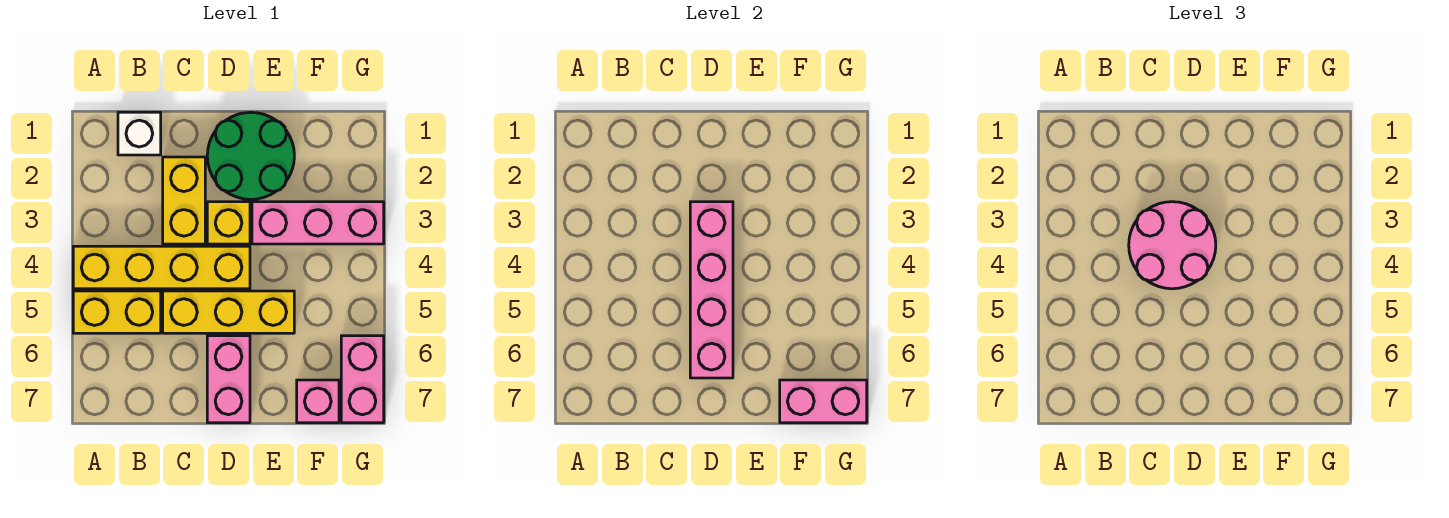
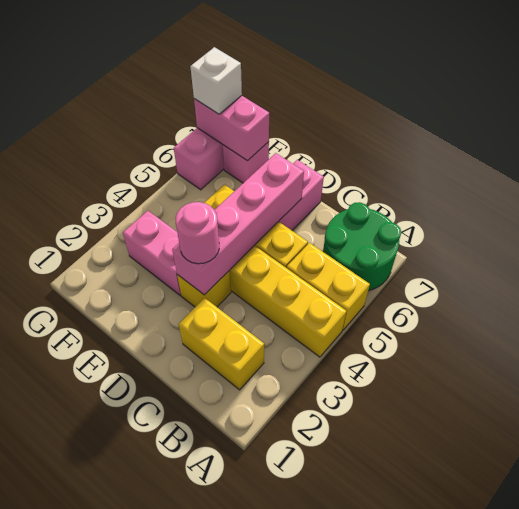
white 1x1 brick [118,112,161,155] -> white 1x1 brick moved to [190,47,242,114]
yellow 1x2 brick [163,157,205,244] -> yellow 1x2 brick turned to [179,298,264,390]
pink 2x2 round brick [1129,202,1216,289] -> pink 1x1 round brick [176,202,219,264]
green 2x2 round brick [207,112,294,199] -> green 2x2 round brick moved to [323,202,401,291]
pink 1x3 brick [252,202,384,244] -> pink 1x2 brick [123,211,181,295]

